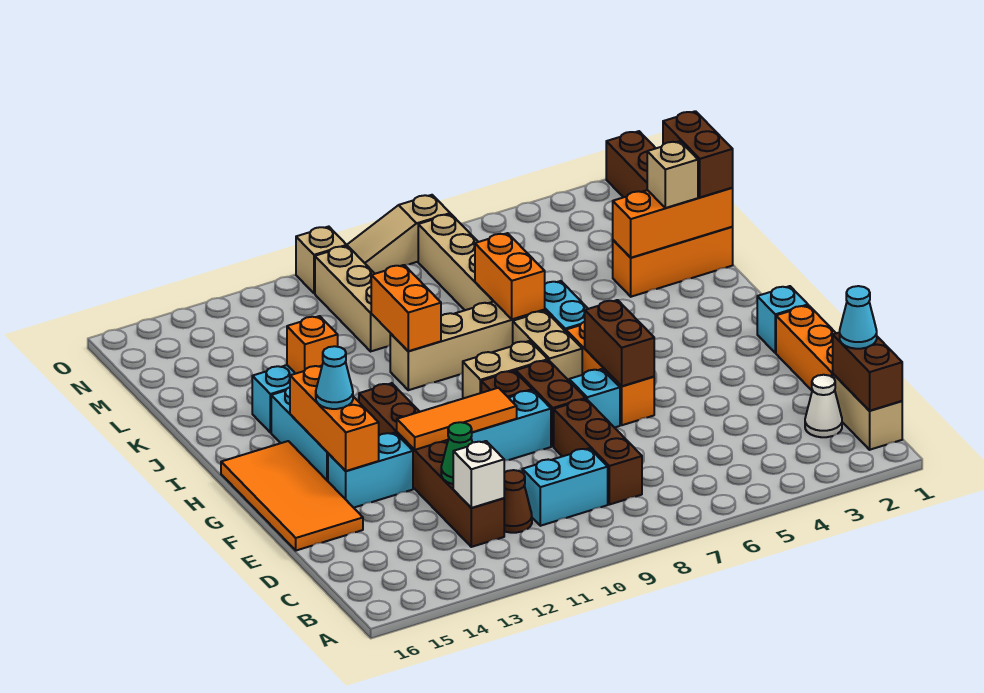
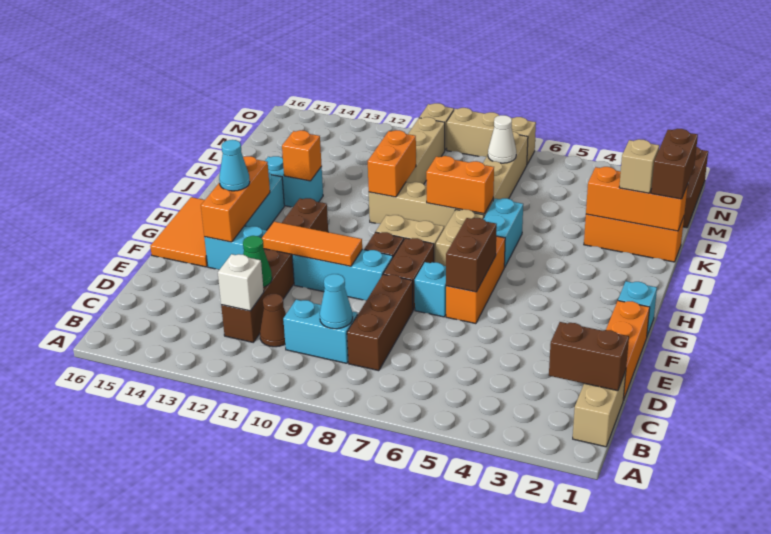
brown 1x2 brick [833,332,902,411] -> brown 1x2 brick turned to [549,322,629,391]
cyan 1x1 cone [840,286,877,349] -> cyan 1x1 cone moved to [320,274,353,329]
white 1x1 cone [805,375,842,437] -> white 1x1 cone moved to [488,115,516,163]
orange 2x4 tile [221,441,363,550] -> orange 2x3 tile [150,197,208,267]
orange 1x2 brick [475,233,545,319] -> orange 1x2 brick turned to [426,156,494,214]
tan 1x3 slope [347,195,450,274] -> tan 1x3 brick [447,108,536,164]

